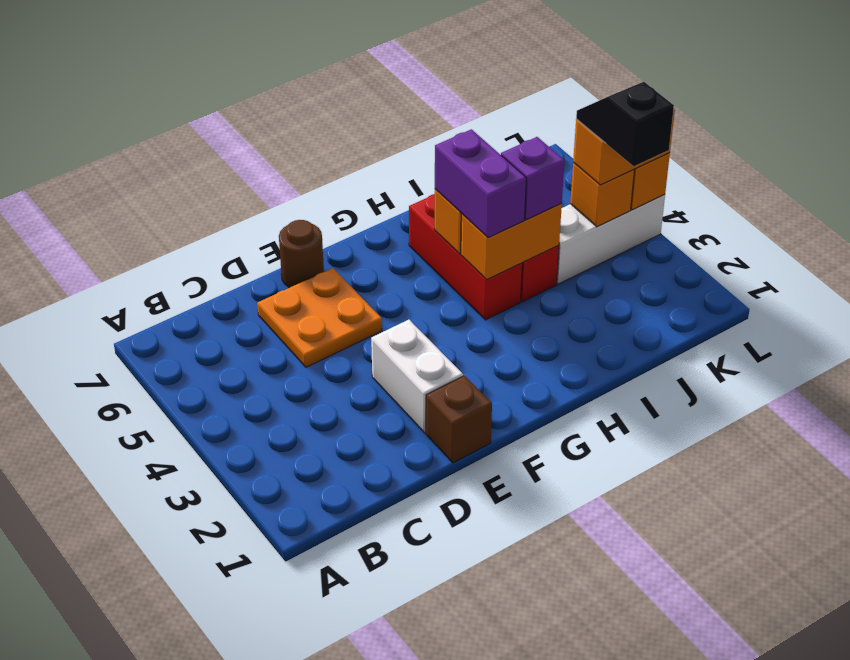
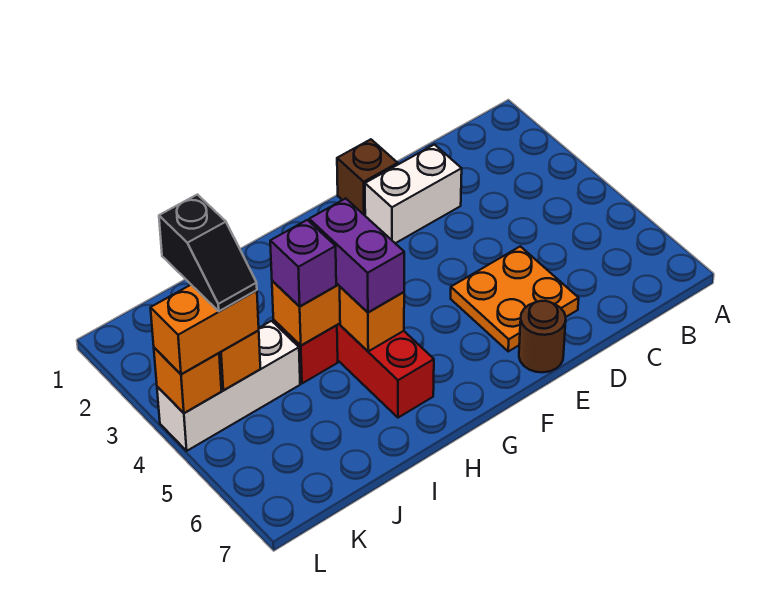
white 1x2 brick [371,320,463,433] -> white 1x2 brick turned to [365,145,462,243]

